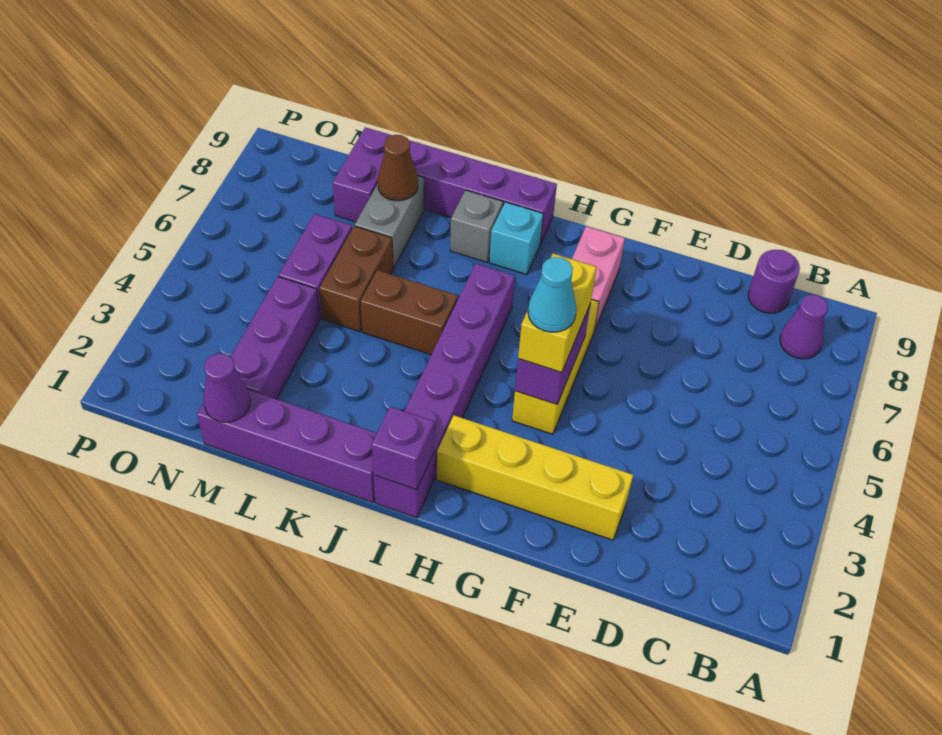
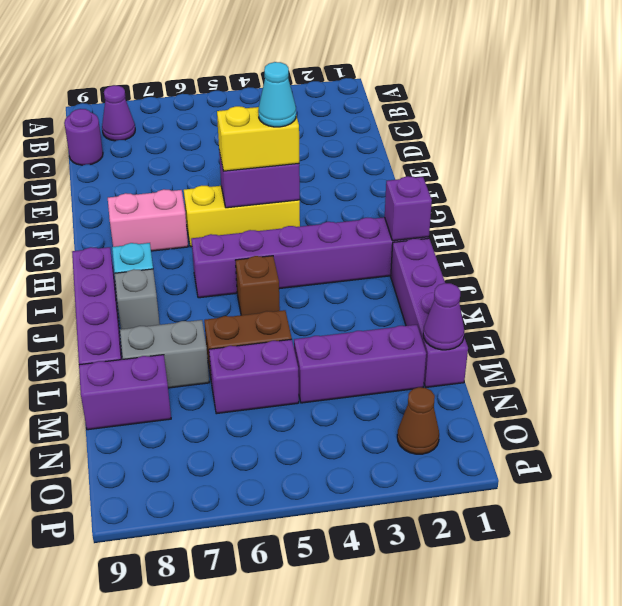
yellow 1x4 brick [437,415,633,540] -> none
brown 1x2 brick [360,270,458,355] -> brown 1x1 brick [236,256,280,315]
brown 1x1 cone [378,135,418,201] -> brown 1x1 cone moved to [397,387,439,454]

